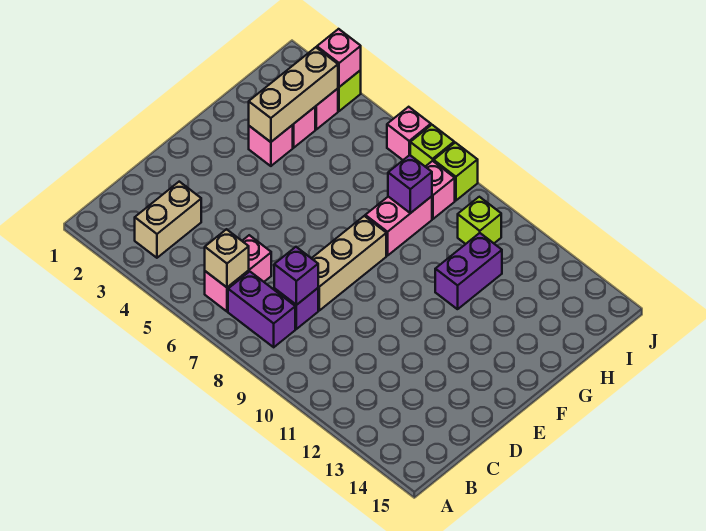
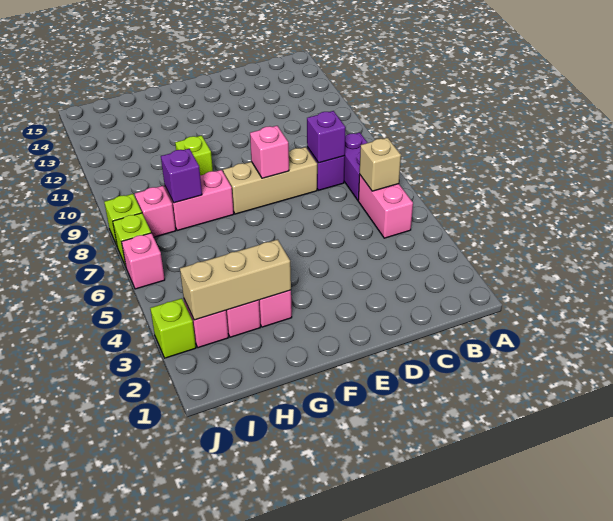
tan 1x2 brick [135,182,201,258] -> none
pink 1x2 brick [205,235,271,311] -> pink 1x2 brick turned to [358,175,413,238]
purple 1x2 brick [435,233,502,309] -> none
lime 1x1 brick [458,197,501,244] -> lime 1x1 brick moved to [175,135,213,175]
pink 1x1 brick [317,29,361,87] -> pink 1x1 brick moved to [250,126,289,178]

